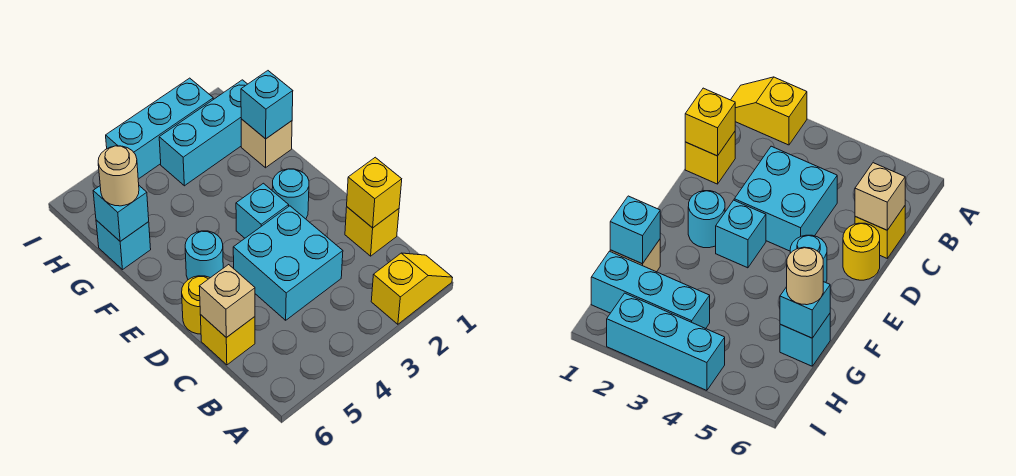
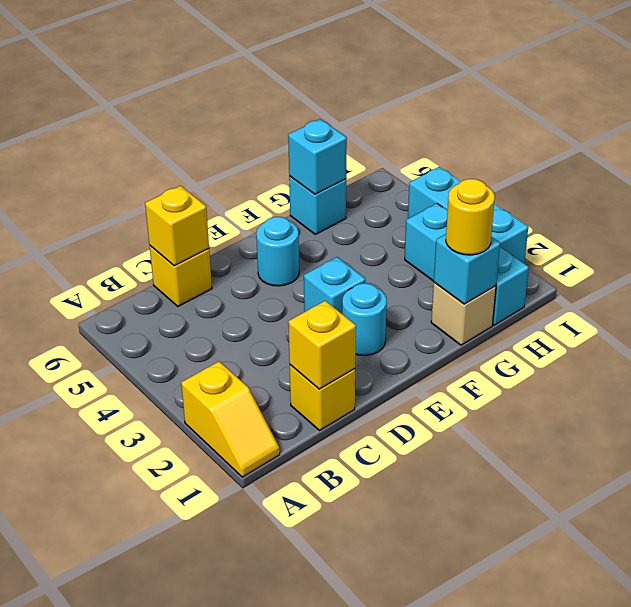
cyan 2x2 brick [233,206,343,320] -> none
tan 1x1 brick [199,265,255,338] -> yellow 1x1 brick [145,186,209,266]
yellow 1x1 round brick [182,276,210,334] -> yellow 1x1 round brick moved to [446,179,495,255]
tan 1x1 round brick [98,146,139,206] -> none

